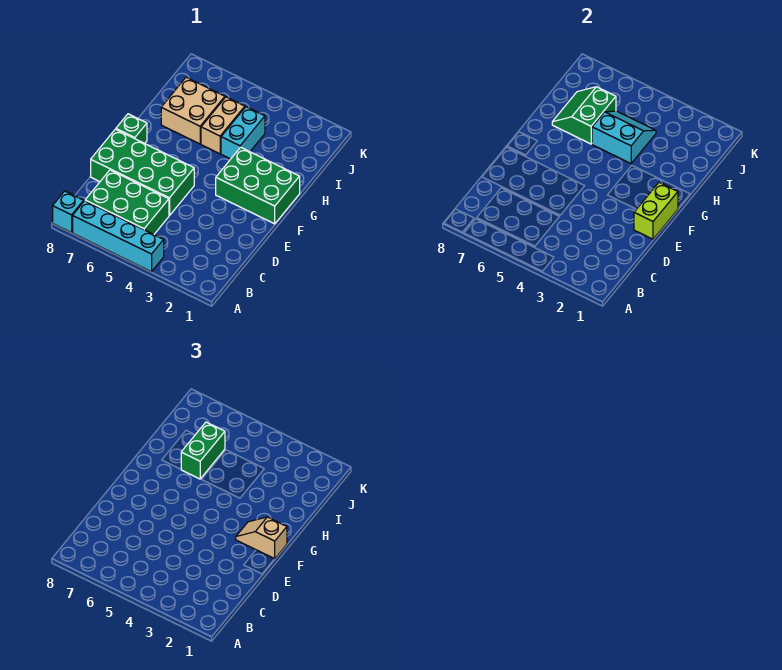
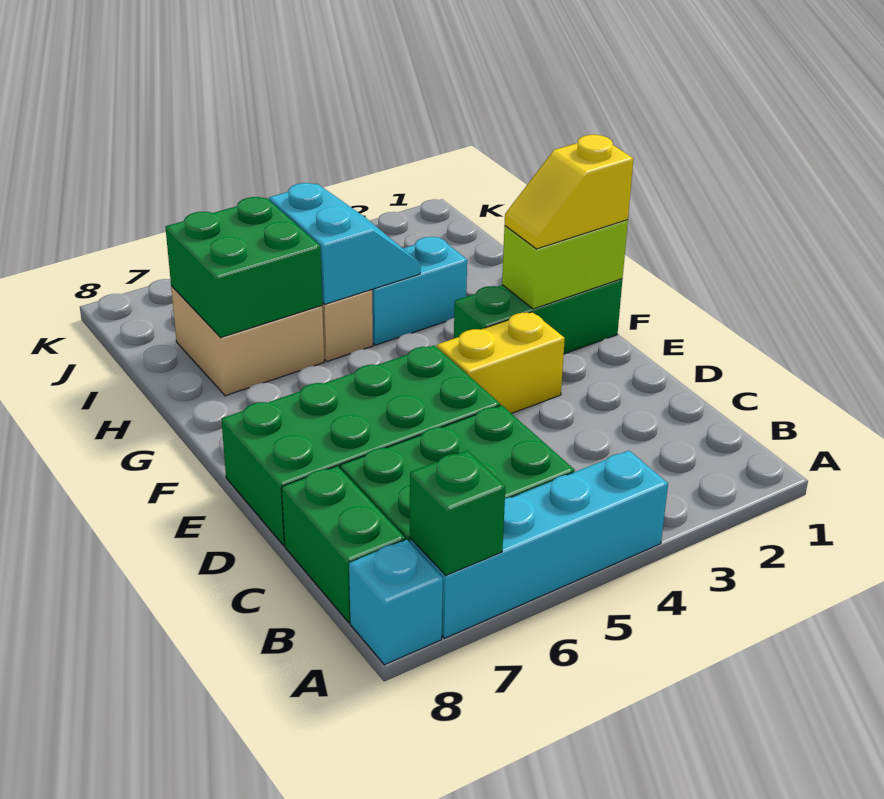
lime 1x2 brick [634,183,678,239] -> lime 1x2 brick turned to [502,220,628,309]
none -> yellow 1x2 brick [437,312,565,414]
green 2x3 brick [216,147,300,224] -> green 1x3 brick [454,279,622,354]
tan 1x2 slope [236,517,287,559] -> yellow 1x2 slope [505,135,634,249]
green 1x1 brick [116,114,147,143] -> green 1x1 brick moved to [410,450,505,575]
cyan 1x2 brick [221,107,265,159] -> cyan 1x2 brick turned to [372,237,467,345]
cyan 2x2 slope [592,111,656,163] -> cyan 2x2 slope turned to [269,183,421,304]
green 2x2 slope [552,87,616,144] -> green 2x2 brick [165,197,322,338]
green 1x2 brick [181,422,225,479] -> green 1x2 brick moved to [282,466,405,623]

